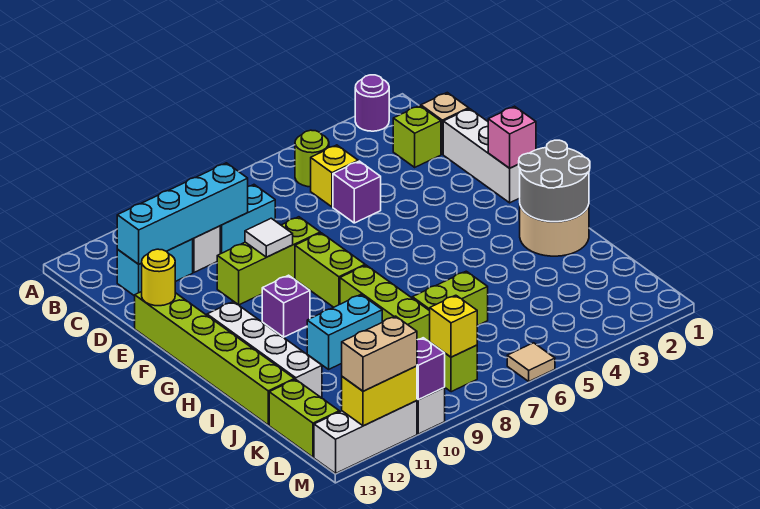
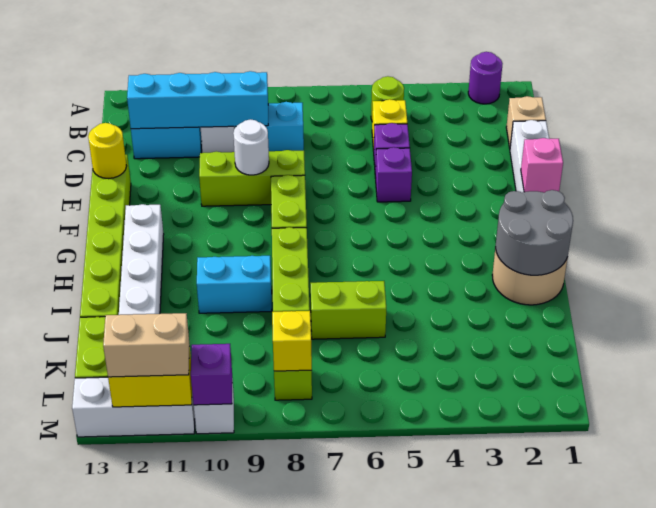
lime 1x1 brick [393,106,441,167] -> none
white 1x1 tile [245,218,293,257] -> white 1x1 round brick [233,119,269,175]
purple 1x1 brick [262,275,310,337] -> purple 1x1 brick moved to [375,147,412,202]
tan 1x1 tile [507,343,555,381] -> none

